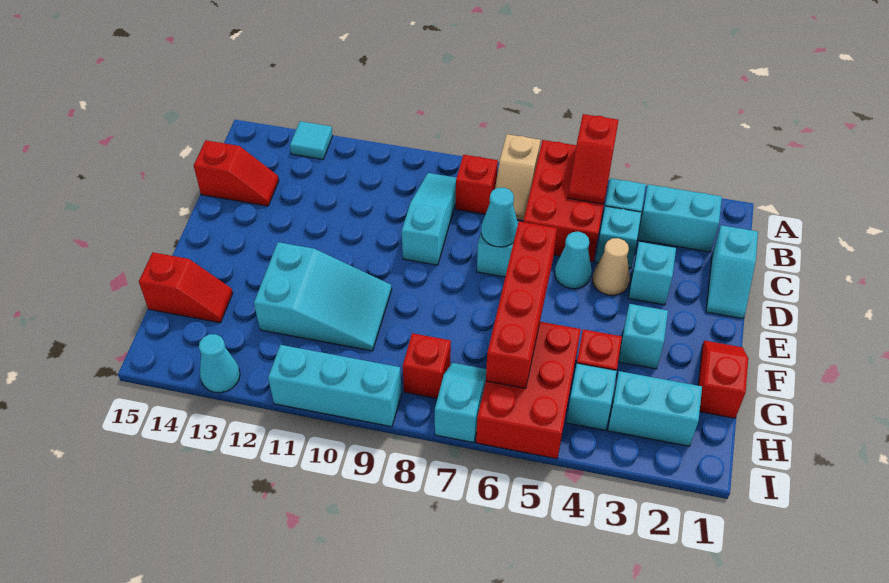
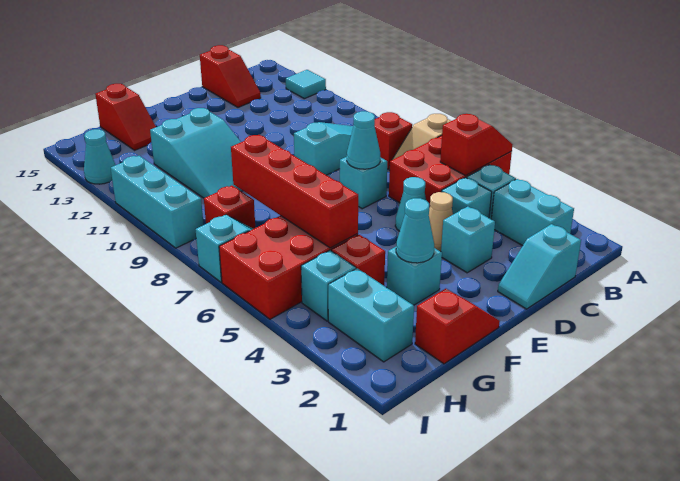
red 1x2 slope [568,114,619,204] -> red 1x2 slope turned to [440,114,513,176]
red 1x4 brick [486,222,557,388] -> red 1x4 brick turned to [231,135,358,248]
none -> cyan 1x1 cone [396,198,434,263]

